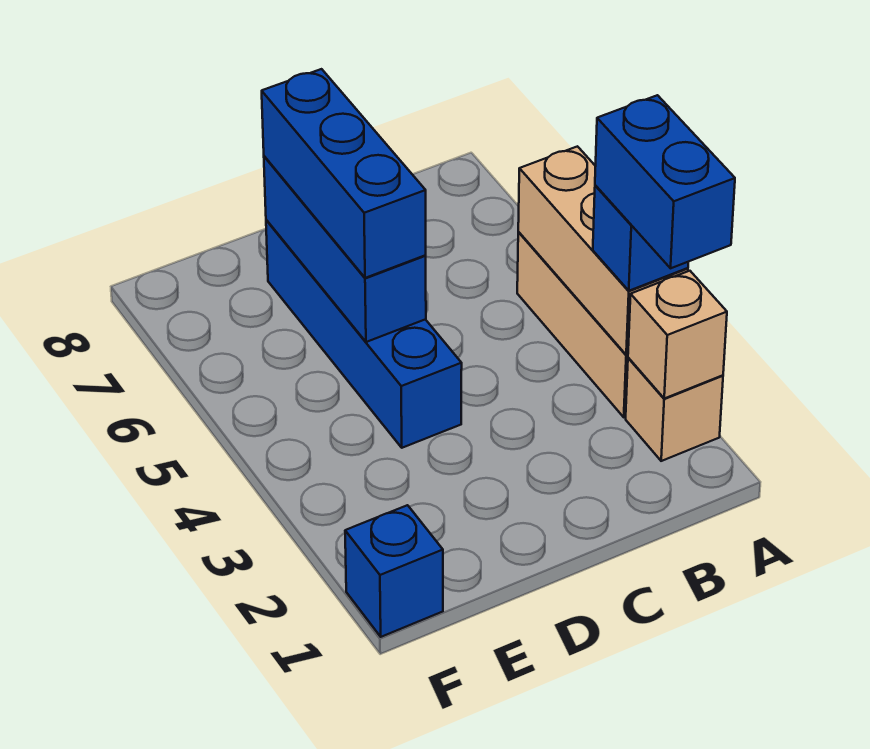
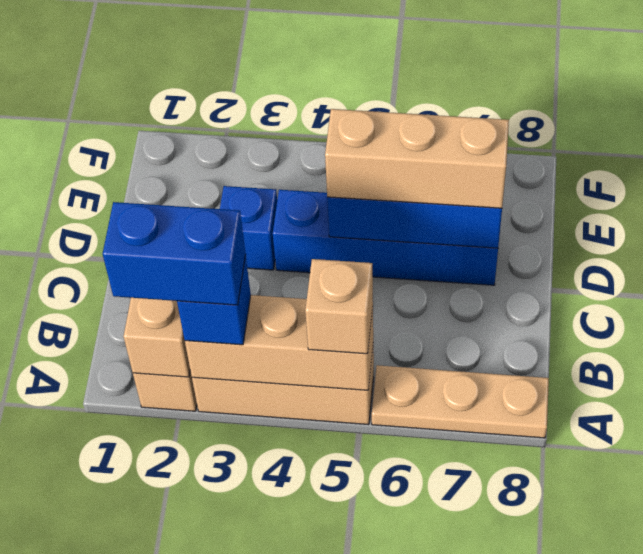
none -> tan 1x1 brick [305,259,373,354]
none -> tan 1x3 plate [372,365,549,438]
blue 1x3 brick [262,69,426,278] -> tan 1x3 brick [325,109,509,208]
blue 1x1 brick [345,505,443,637] -> blue 1x1 brick moved to [220,186,277,270]

